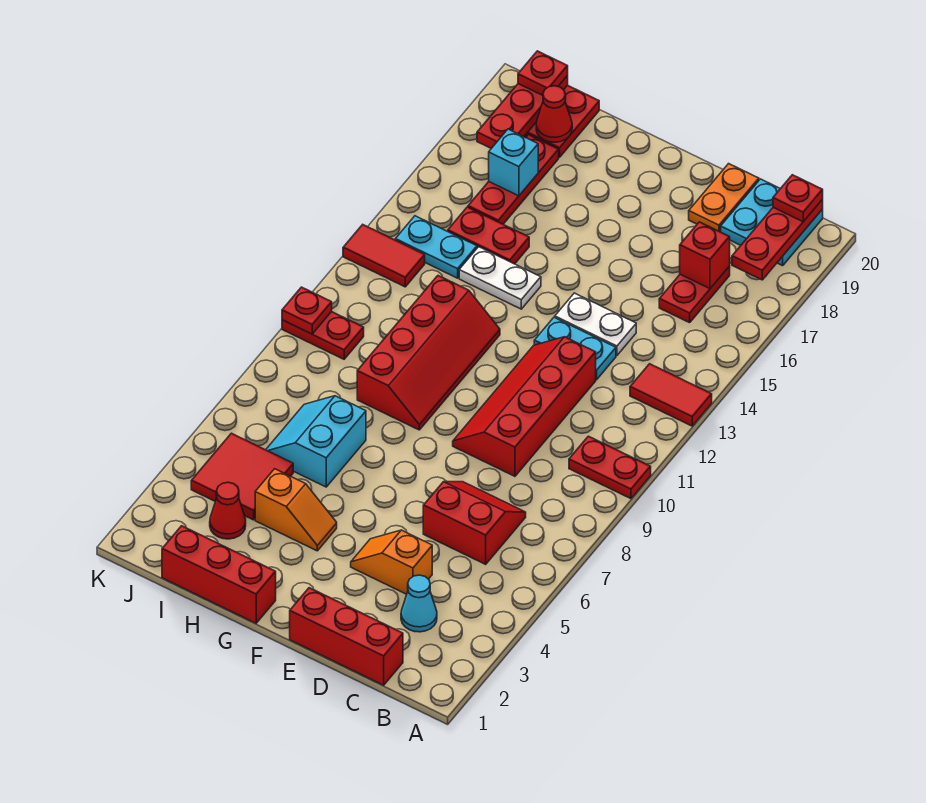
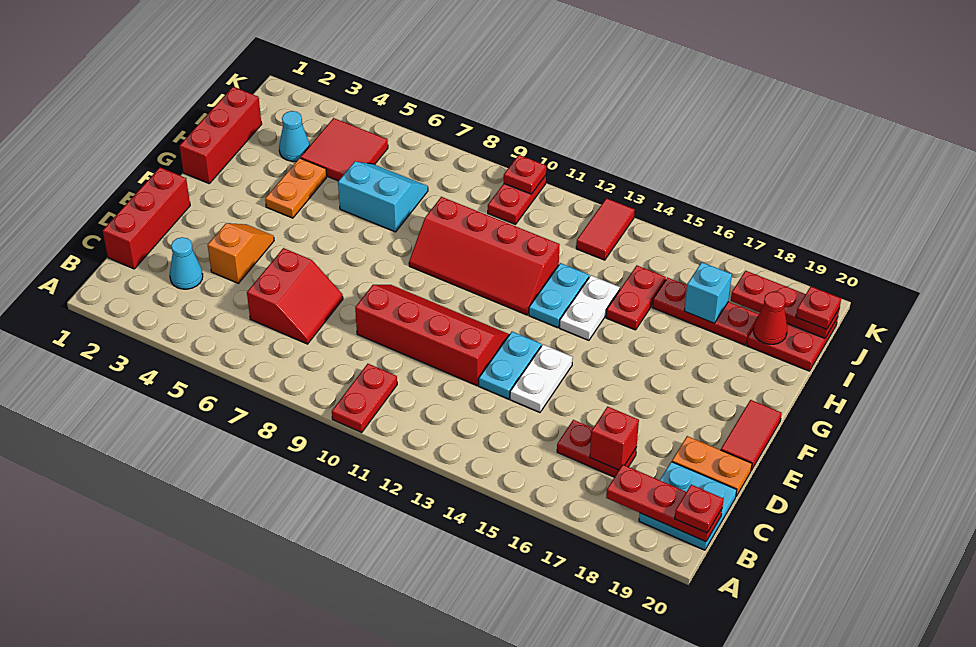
red 1x2 tile [630,364,712,426] -> red 1x2 tile moved to [721,400,782,470]
orange 1x2 slope [255,469,337,551] -> orange 1x2 plate [265,158,327,218]
red 1x1 cone [210,482,246,539] -> cyan 1x1 cone [279,111,310,161]
cyan 1x2 plate [395,216,477,278] -> cyan 1x2 plate moved to [529,263,589,328]

